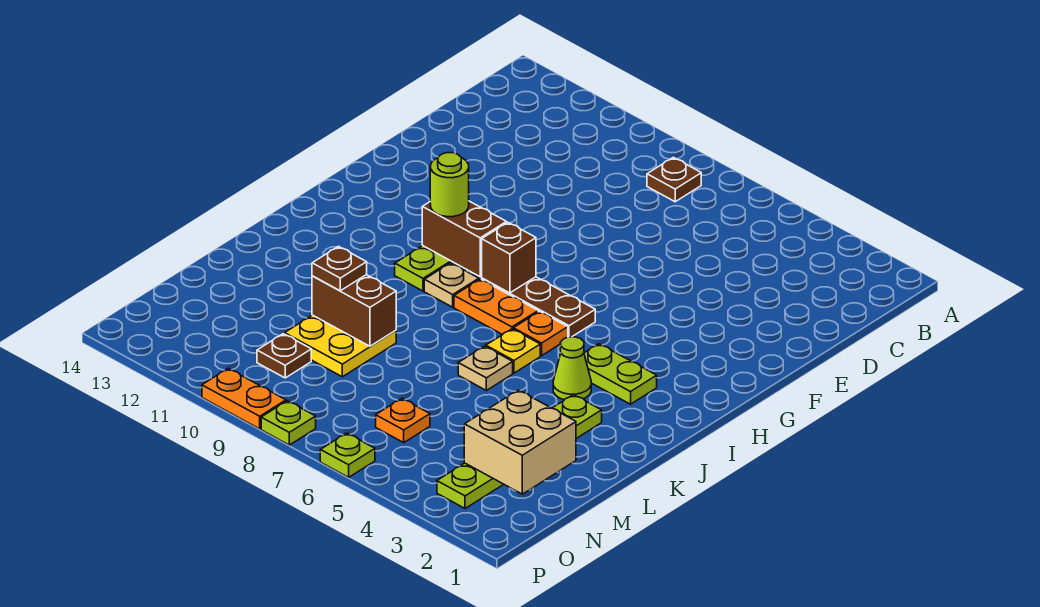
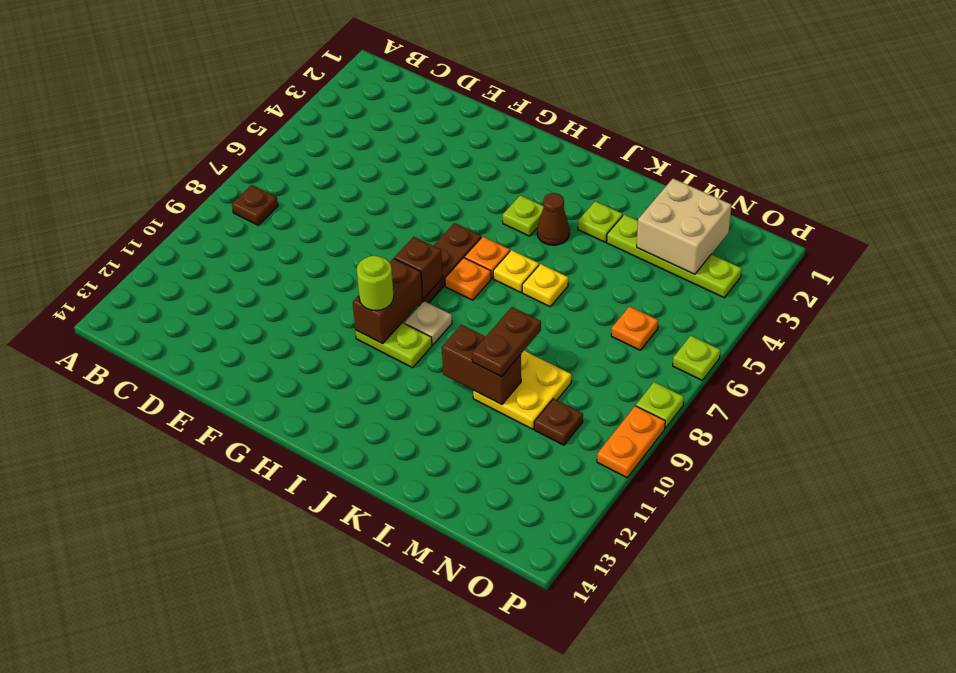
lime 1x2 plate [584,344,657,404] -> lime 1x1 plate [503,195,544,236]
orange 1x2 plate [454,279,538,335] -> orange 1x1 plate [445,258,491,300]
lime 1x1 cone [553,337,591,400] -> brown 1x1 cone [537,193,570,245]
tan 1x1 plate [458,346,513,390] -> yellow 1x1 plate [522,264,568,307]
brown 1x2 brick [312,275,396,346] -> brown 1x2 brick turned to [442,325,521,405]
brown 1x1 plate [312,246,367,291] -> brown 1x2 plate [472,307,541,377]

